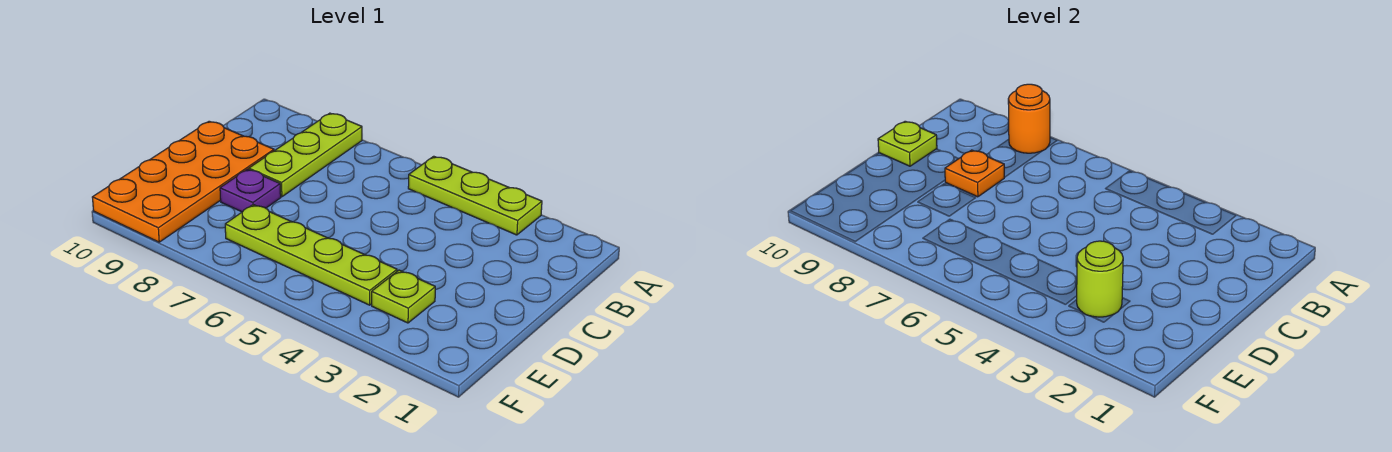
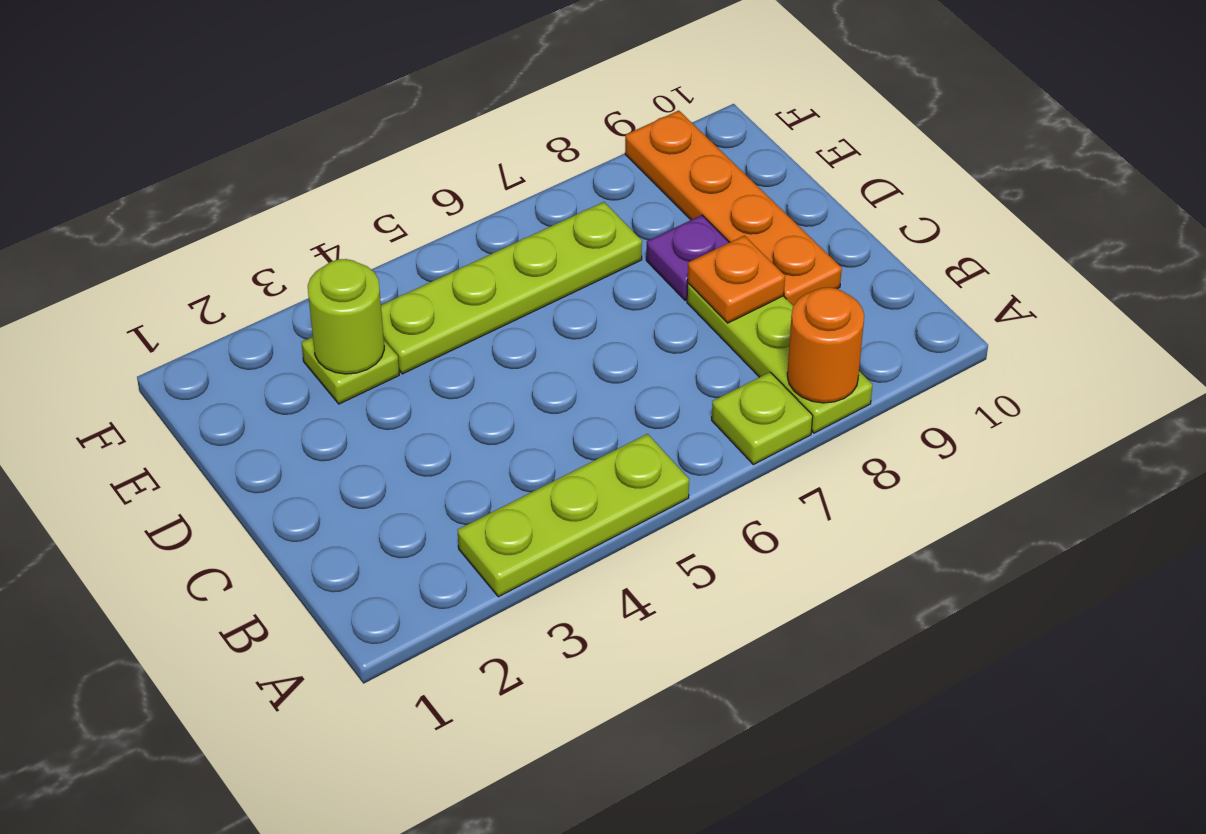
orange 2x4 plate [92,121,274,242] -> orange 1x4 plate [625,111,842,306]
lime 1x1 plate [878,121,937,166] -> lime 1x1 plate moved to [712,372,813,465]

